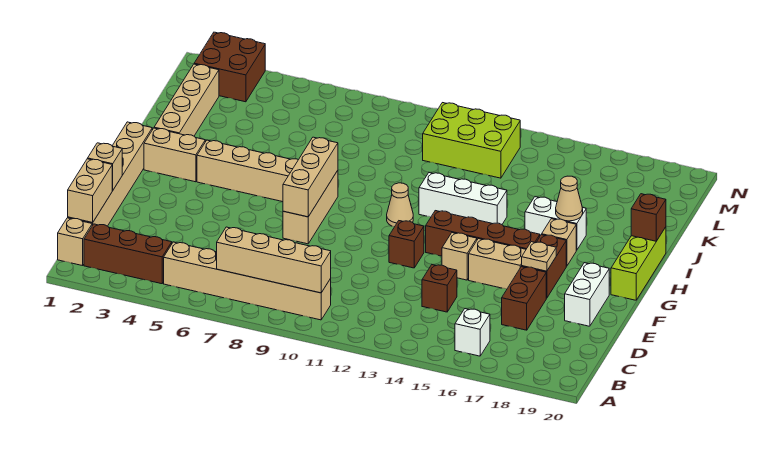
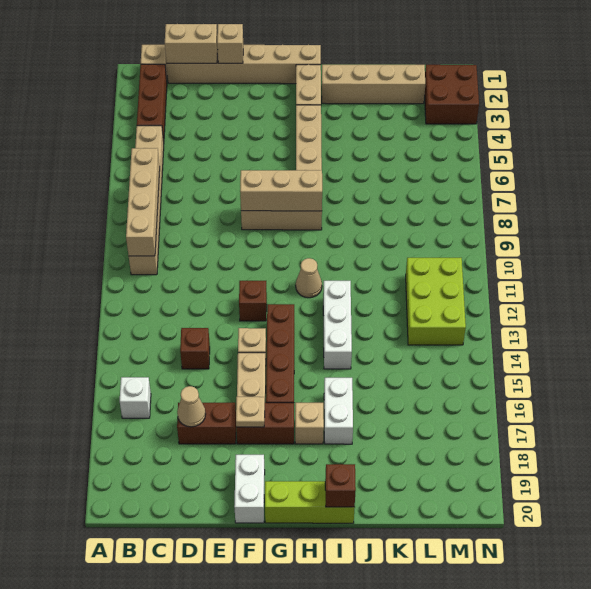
white 1x2 brick [565,263,609,326] -> white 1x2 brick turned to [234,455,265,523]
tan 1x1 cone [556,176,583,221] -> tan 1x1 cone moved to [177,386,206,427]

